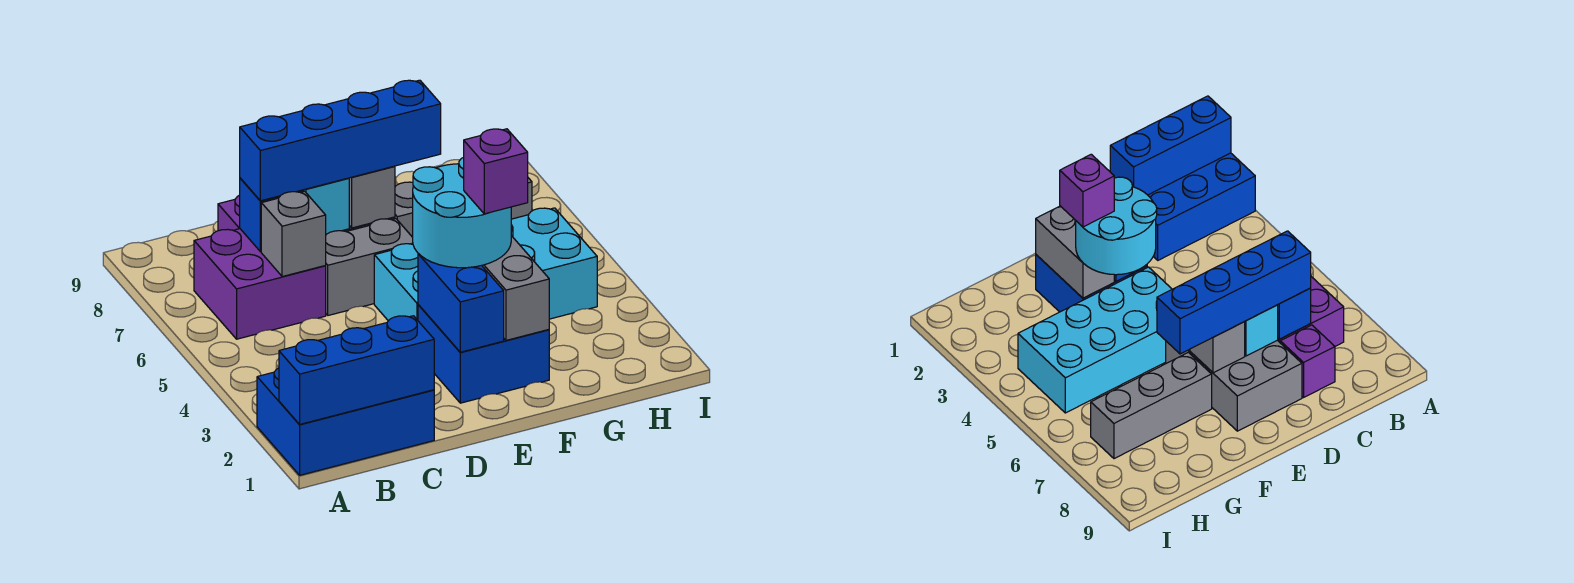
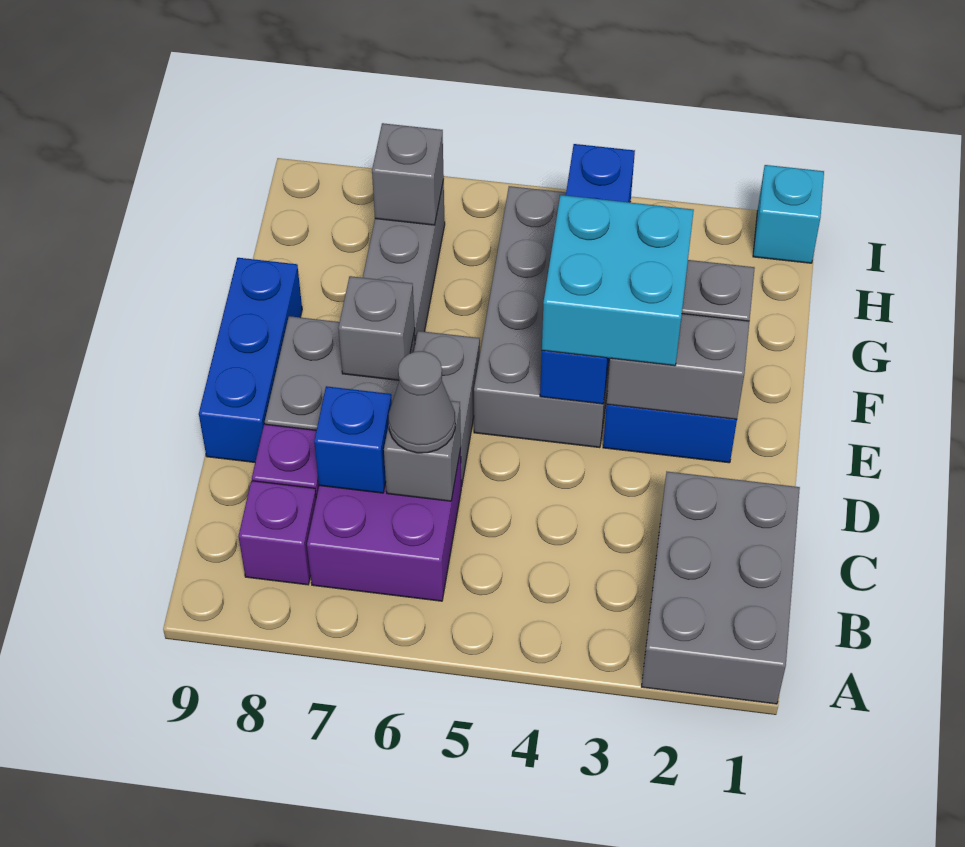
blue 2x3 brick [257,368,434,475] -> grey 2x3 brick [642,472,800,704]
blue 1x3 brick [279,316,434,425] -> blue 1x3 brick moved to [199,258,302,462]
none -> grey 1x1 cone [389,351,455,453]
blue 1x4 brick [240,80,441,201] -> blue 1x4 brick moved to [540,144,635,404]
cyan 1x1 brick [304,178,349,234] -> cyan 1x1 brick moved to [753,165,824,263]
blue 1x2 brick [418,253,504,352] -> grey 1x2 brick [607,314,749,419]
cyan 2x2 round brick [413,157,511,268] -> cyan 2x2 brick [542,195,694,366]
cyan 2x4 brick [374,208,597,321] -> grey 2x4 brick [474,186,610,448]
purple 1x1 brick [464,129,528,214] -> purple 1x1 brick moved to [239,481,316,585]
none -> grey 1x1 brick [372,123,444,225]

